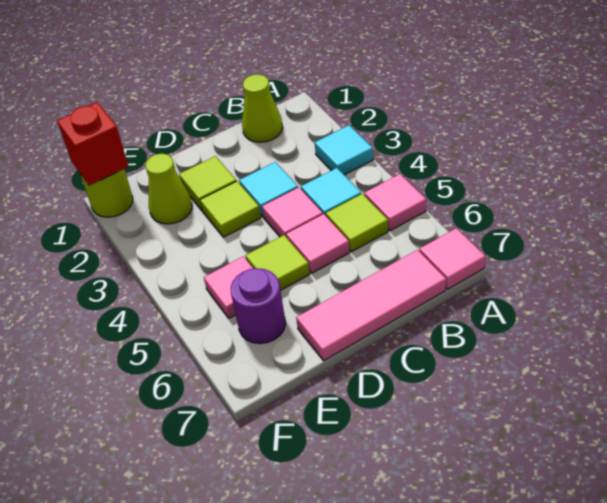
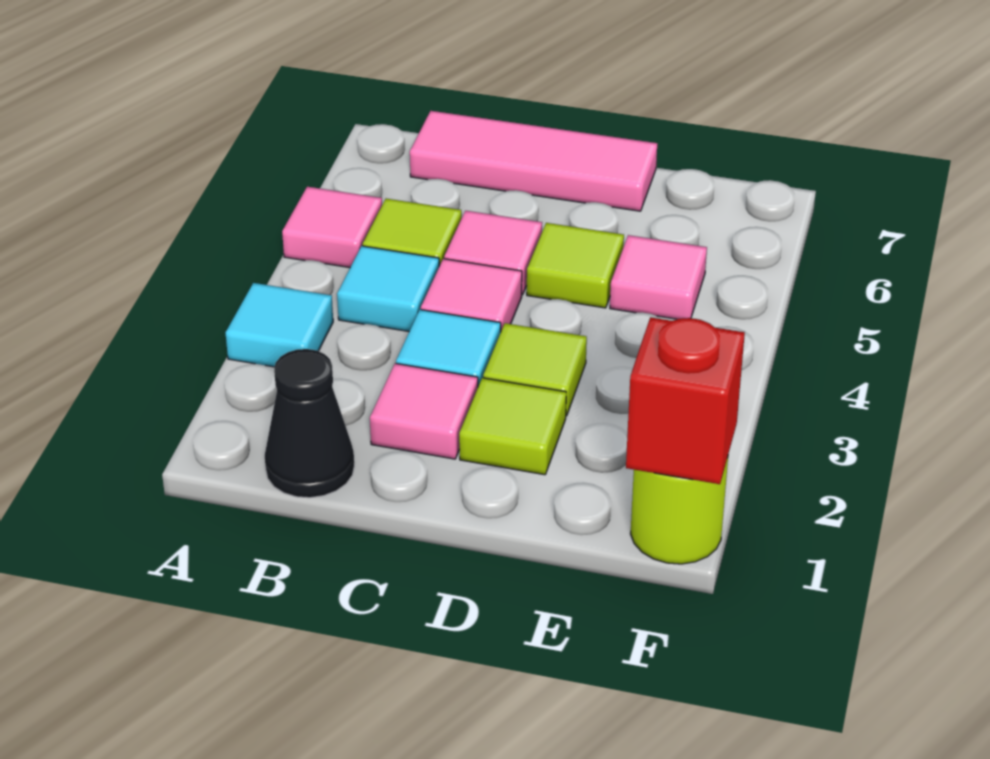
pink 1x1 tile [419,228,485,289] -> pink 1x1 tile moved to [370,363,478,459]
lime 1x1 cone [242,74,283,142] -> black 1x1 cone [265,349,354,498]
lime 1x1 cone [145,154,192,224] -> none
purple 1x1 round brick [231,268,286,344] -> none

